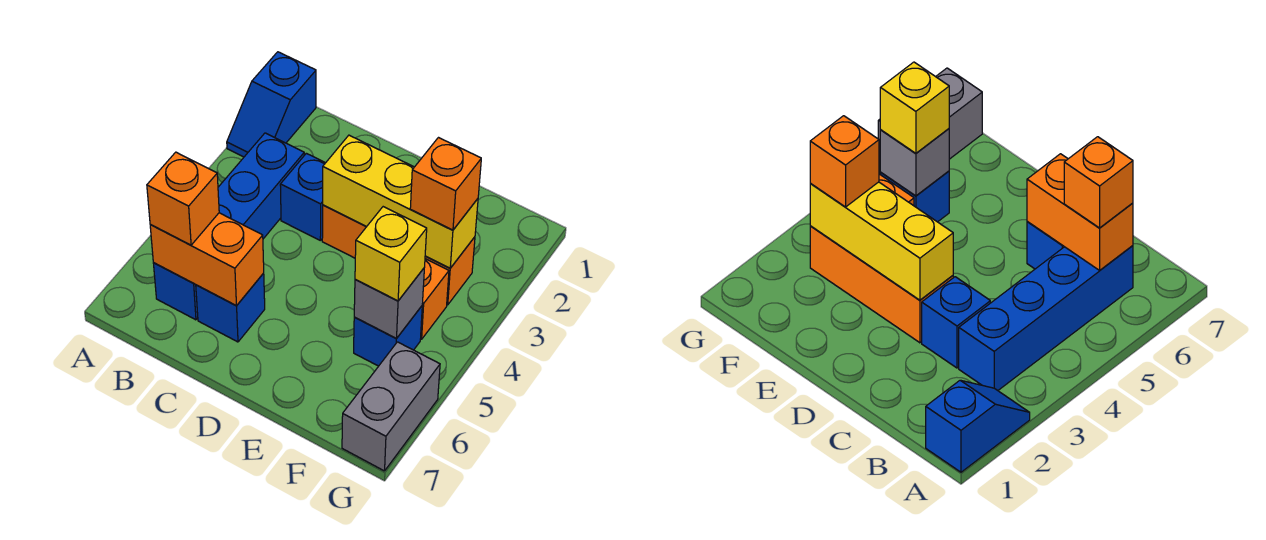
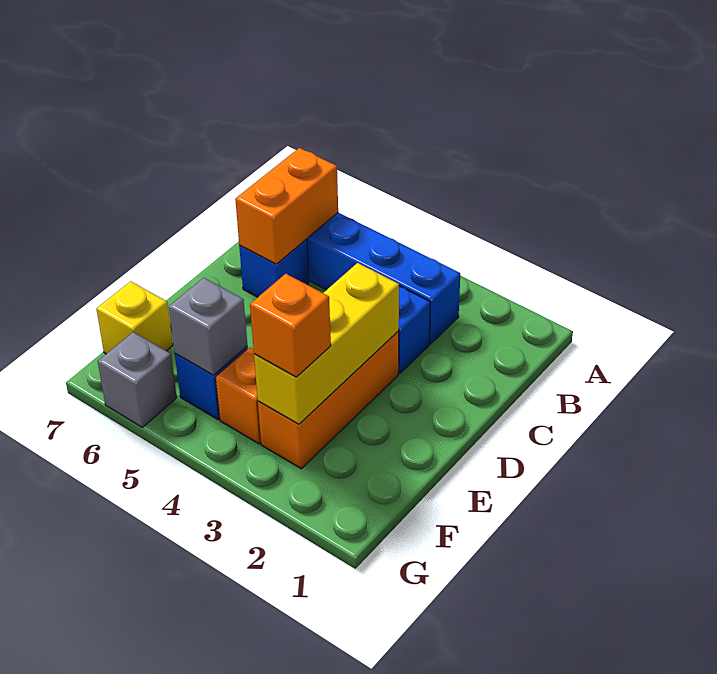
blue 1x2 slope [227,52,316,157] -> none
orange 1x1 brick [147,152,219,245] -> none
yellow 1x1 brick [355,207,427,301] -> yellow 1x1 brick moved to [96,281,173,354]
grey 1x2 brick [342,342,440,471] -> grey 1x1 brick [98,332,177,427]

